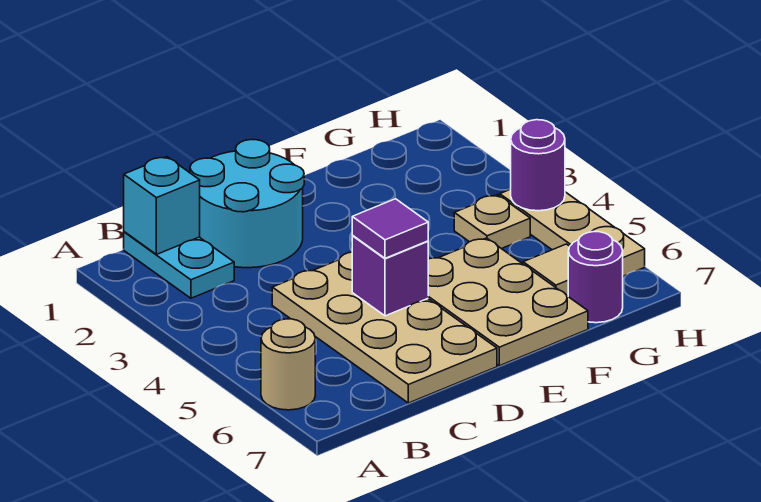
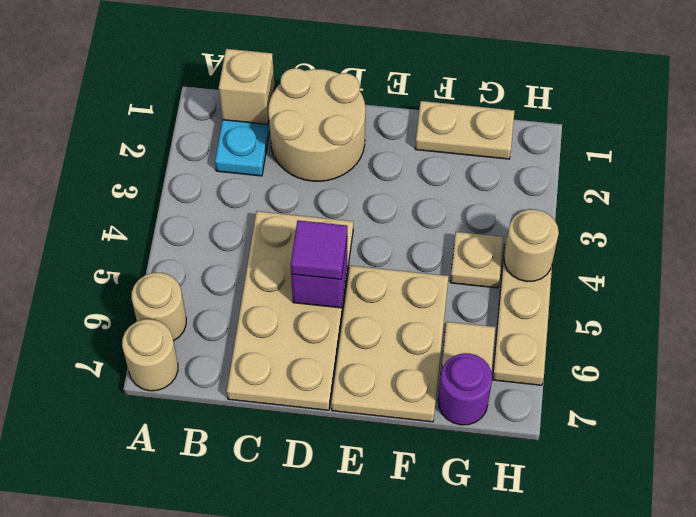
none -> tan 1x1 round brick [122,319,178,391]
cyan 1x1 brick [124,157,200,254] -> tan 1x1 brick [219,49,275,124]
cyan 2x2 round brick [190,140,304,268] -> tan 2x2 round brick [268,68,365,181]
none -> tan 1x2 plate [415,101,514,159]
purple 1x1 round brick [511,120,565,211] -> tan 1x1 round brick [504,209,559,282]

